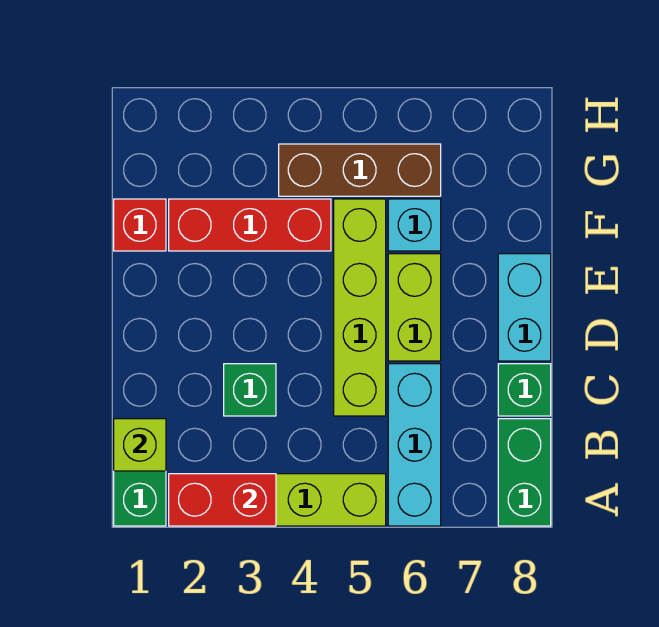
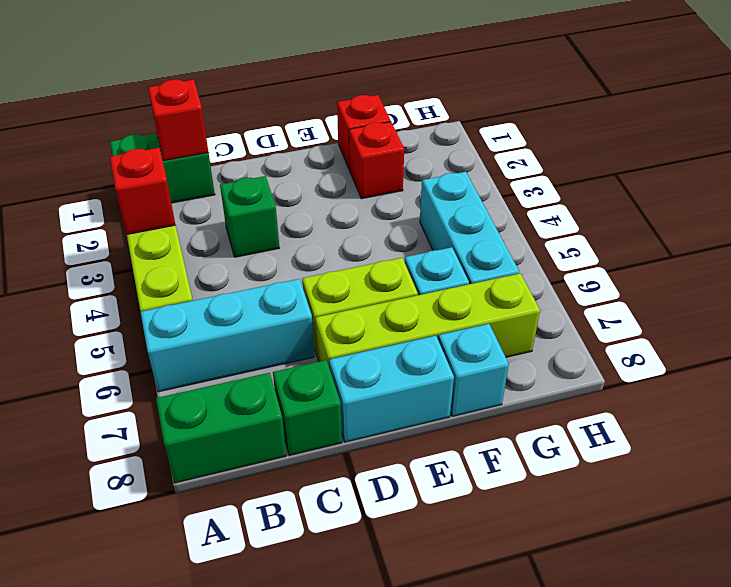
red 1x2 brick [169,474,276,526] -> red 1x1 brick [110,148,175,234]
lime 1x1 brick [114,419,166,471] -> red 1x1 brick [148,79,208,160]
lime 1x4 brick [334,199,386,416] -> lime 1x4 brick moved to [315,273,540,369]
red 1x3 brick [169,199,331,251] -> red 1x1 brick [349,122,404,199]
none -> cyan 1x1 brick [438,324,509,416]
brown 1x3 brick [279,144,441,196] -> cyan 1x3 brick [420,172,519,284]

